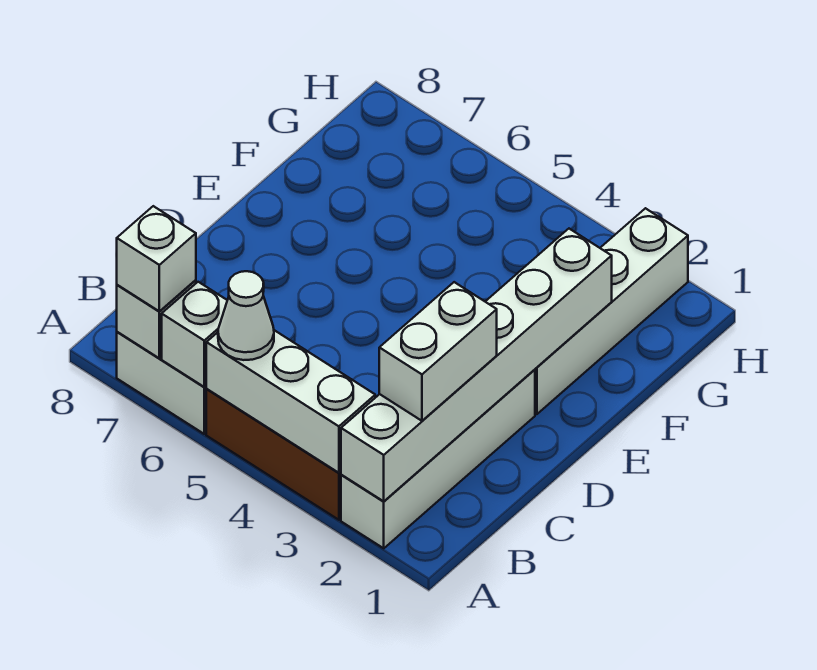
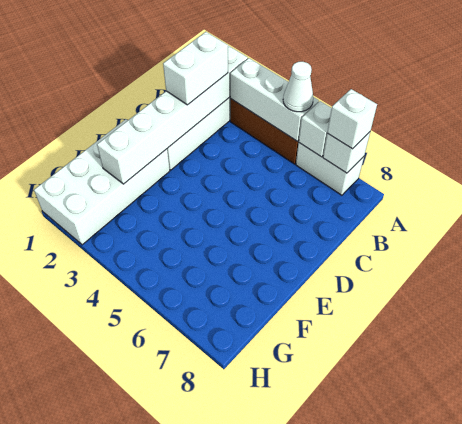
white 1x4 brick [535,208,688,414] -> white 2x4 brick [34,119,170,245]

